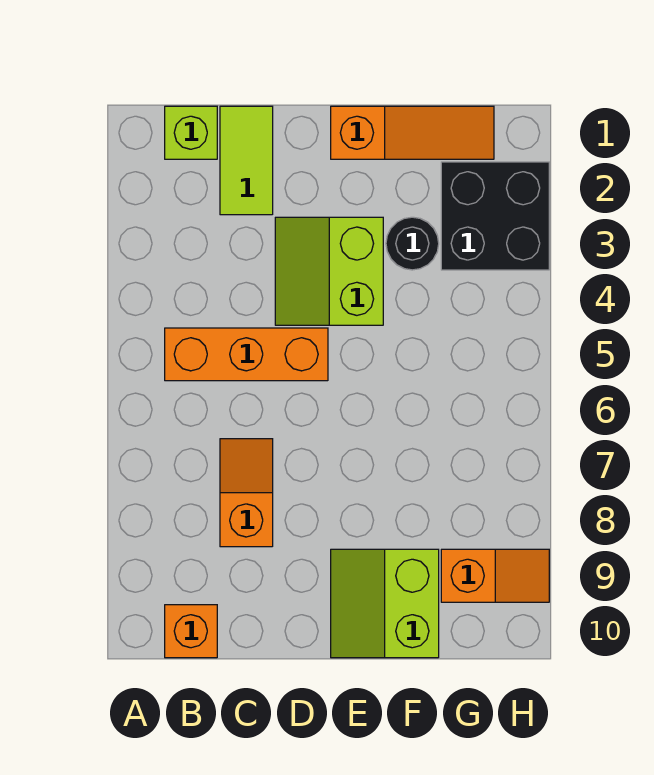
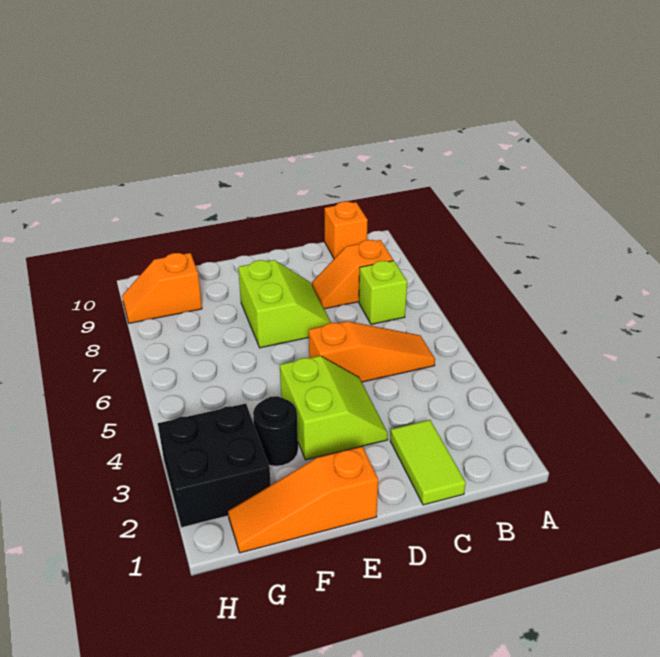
lime 1x1 brick [165,106,217,159] -> lime 1x1 brick moved to [359,261,407,324]
orange 1x3 brick [165,328,328,381] -> orange 1x3 slope [309,321,435,382]
orange 1x2 slope [220,439,273,547] -> orange 1x2 slope turned to [312,240,393,309]
lime 2x2 slope [331,549,439,658] -> lime 2x2 slope moved to [238,260,331,348]

